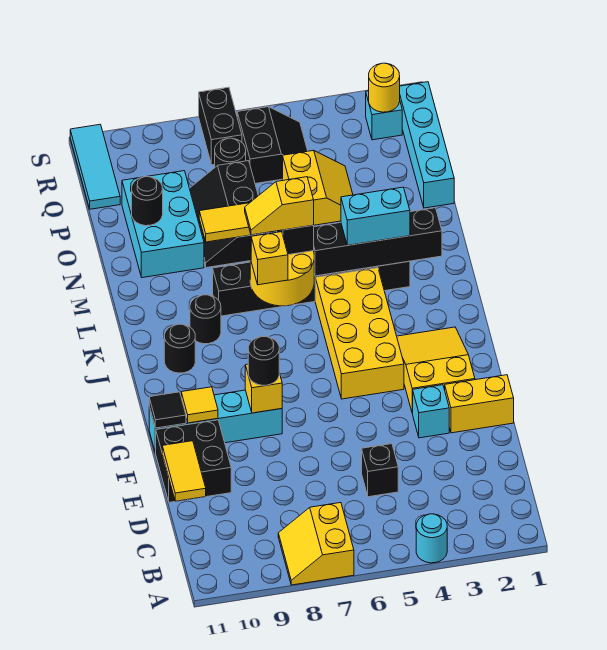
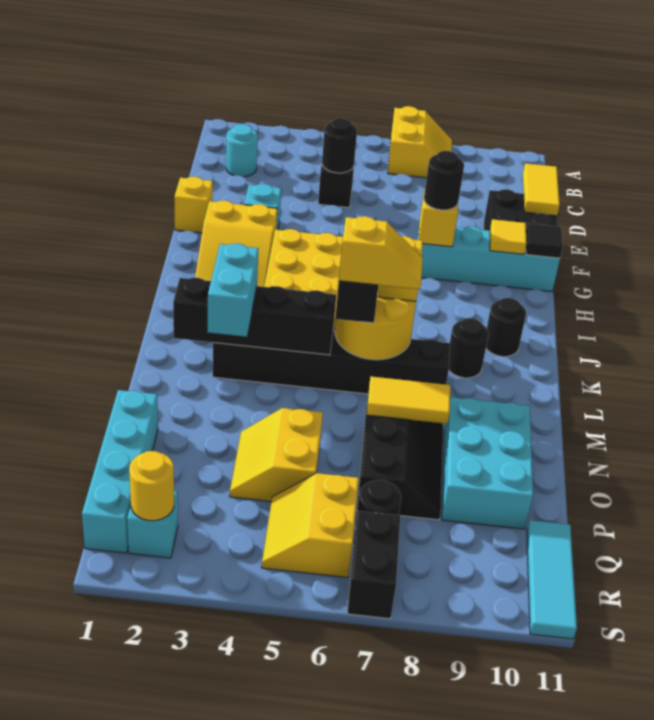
cyan 1x1 round brick [416,514,447,563] -> cyan 1x1 round brick moved to [226,124,258,177]
yellow 1x2 brick [445,375,514,433] -> yellow 1x1 brick [174,177,213,233]
cyan 1x2 brick [341,187,410,245] -> cyan 1x2 brick turned to [208,243,259,337]
black 1x1 round brick [132,177,163,226] -> black 1x1 round brick moved to [322,118,357,173]
black 2x2 slope [237,107,308,184] -> yellow 2x2 slope [262,473,359,578]

